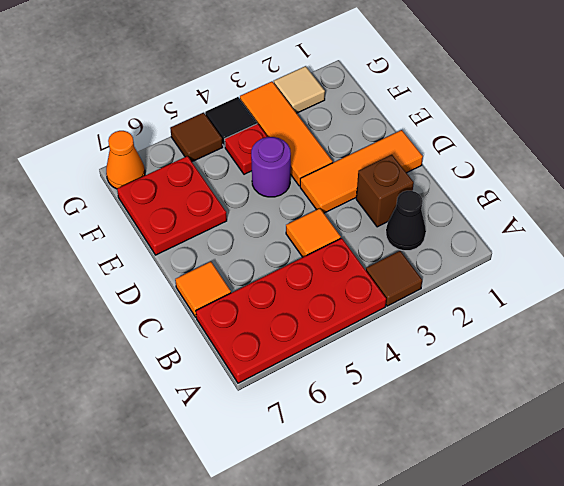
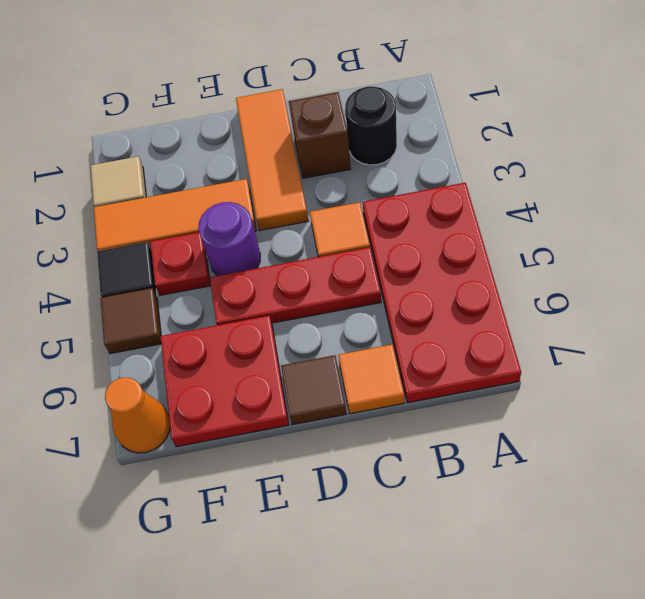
brown 1x1 tile [366,251,422,306] -> brown 1x1 tile moved to [281,355,347,425]
black 1x1 cone [386,191,426,251] -> black 1x1 round brick [345,86,397,165]
none -> red 1x3 plate [210,247,381,325]

